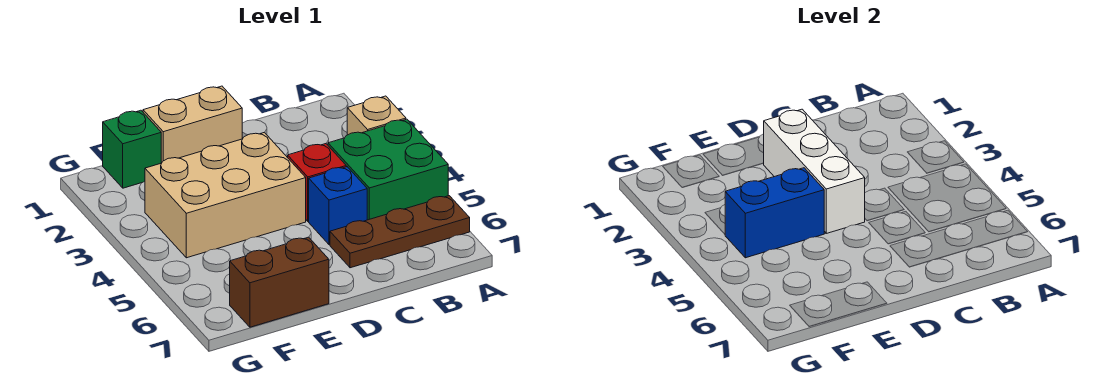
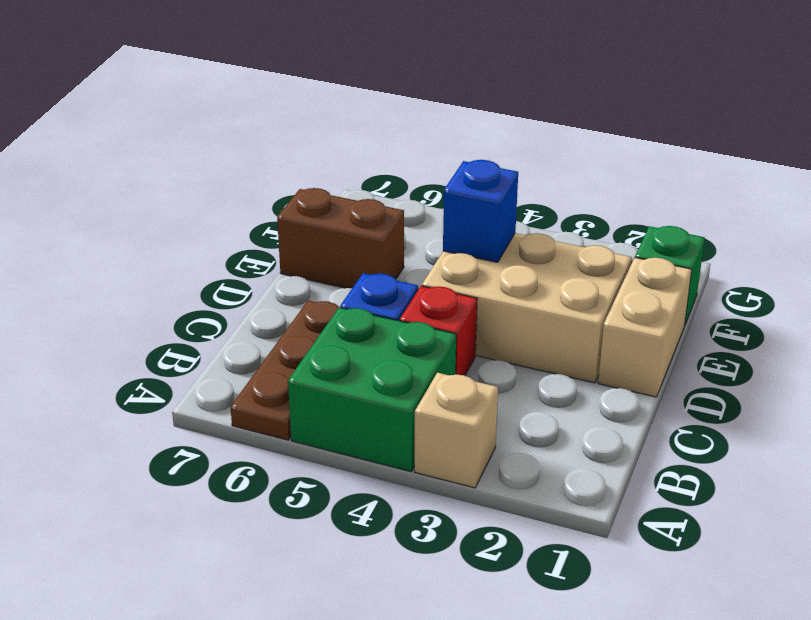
white 1x3 brick [764,109,865,233] -> none
tan 2x3 brick [145,132,306,258] -> tan 2x3 brick turned to [422,233,632,383]
blue 1x2 brick [725,168,825,258] -> blue 1x1 brick [443,160,518,262]
brown 1x2 brick [230,237,329,327] -> brown 1x2 brick turned to [277,188,404,288]

